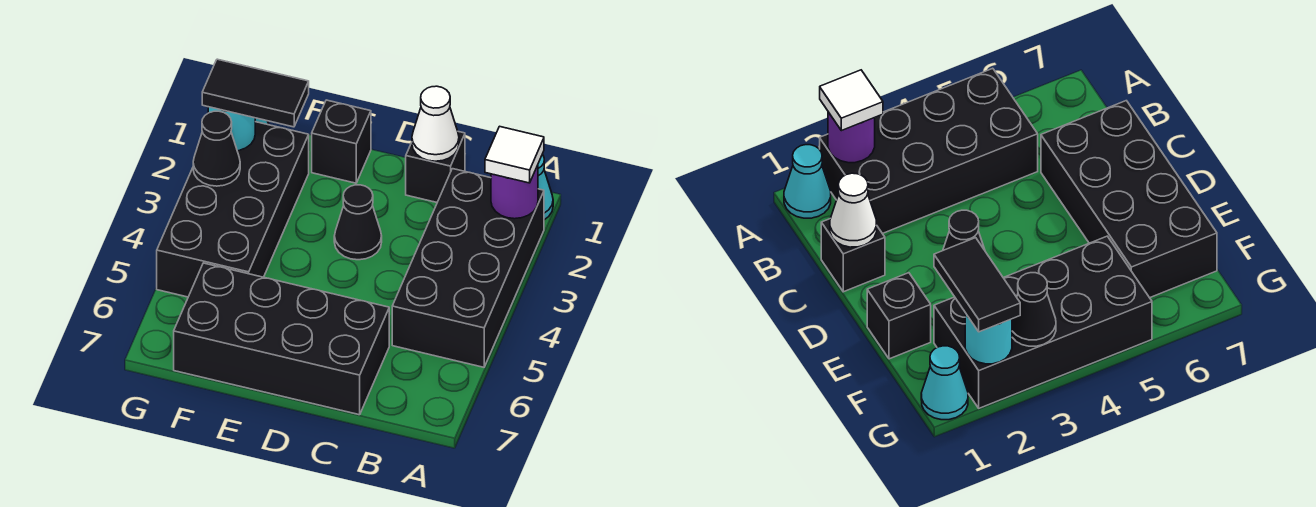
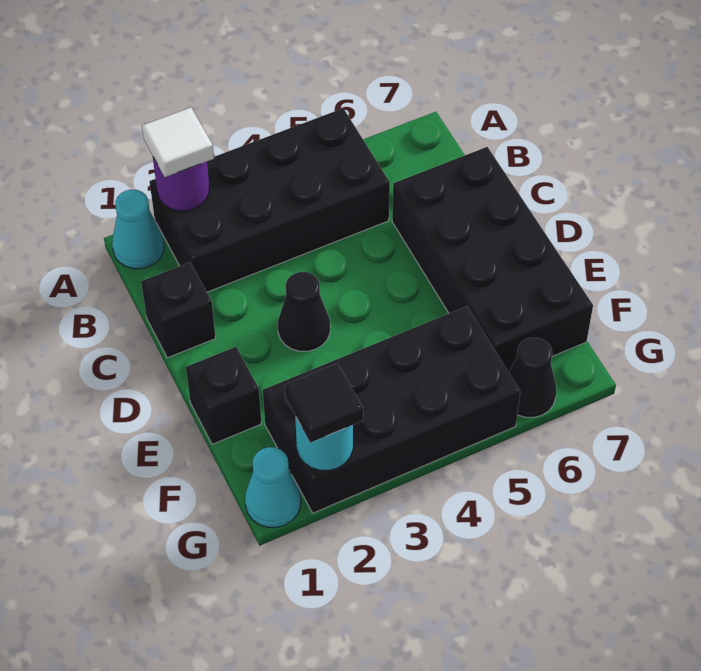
white 1x1 cone [412,86,459,161] -> none
black 1x2 tile [202,59,309,127] -> black 1x1 tile [285,363,363,442]
black 1x1 cone [193,111,240,186] -> black 1x1 cone moved to [509,338,556,417]

